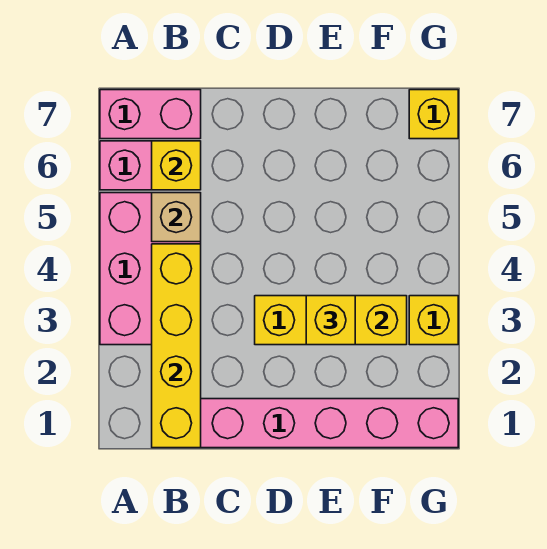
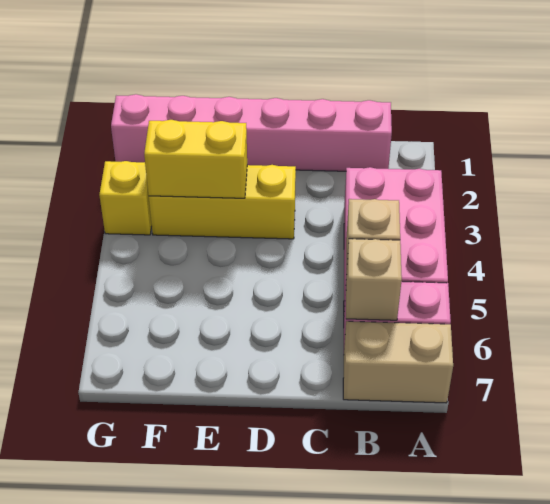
pink 1x2 brick [100,90,201,139] -> tan 1x2 brick [343,321,453,403]
yellow 1x4 brick [152,244,201,448] -> none
yellow 1x1 brick [152,141,201,190] -> tan 1x1 brick [346,239,402,320]
yellow 1x1 brick [306,296,355,345] -> none
yellow 1x1 brick [409,90,458,139] -> none

